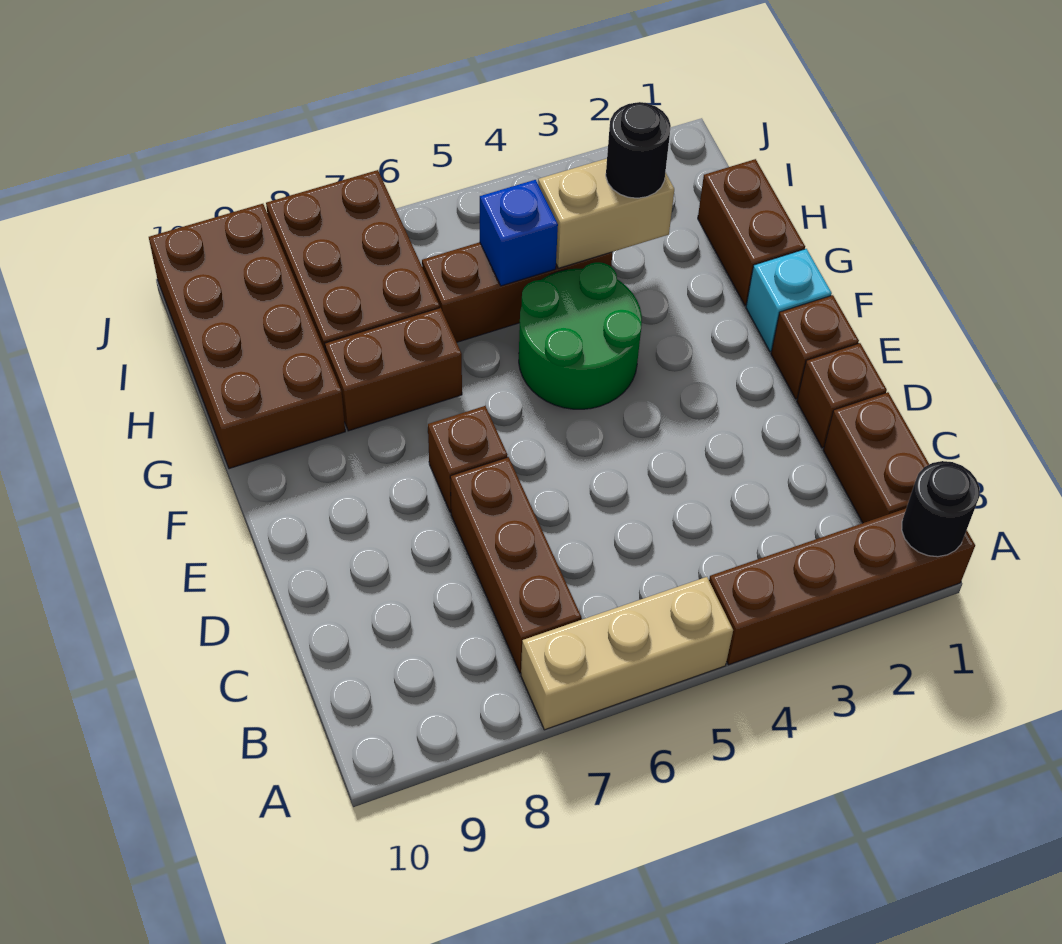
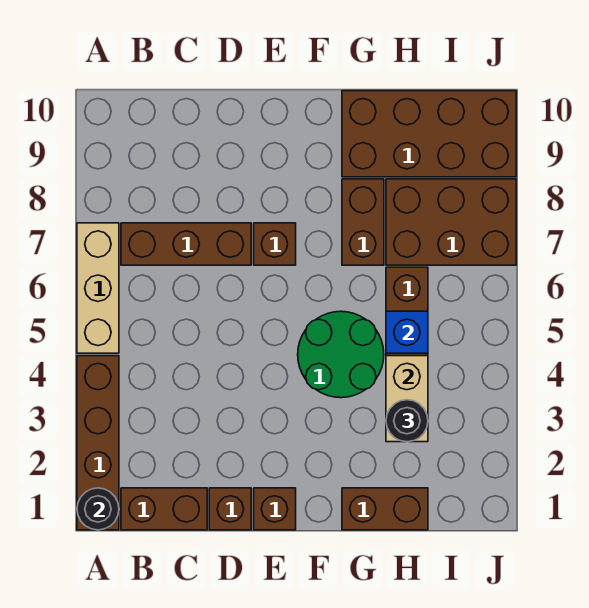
cyan 1x1 brick [746,249,832,352] -> none

